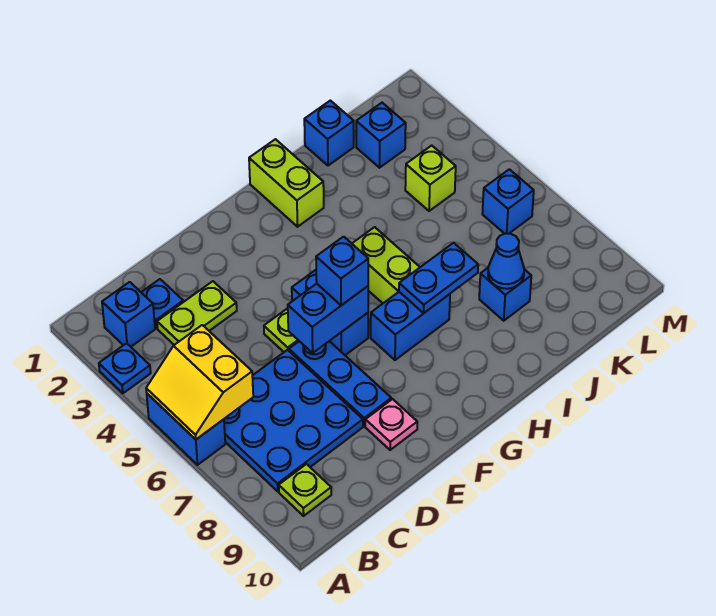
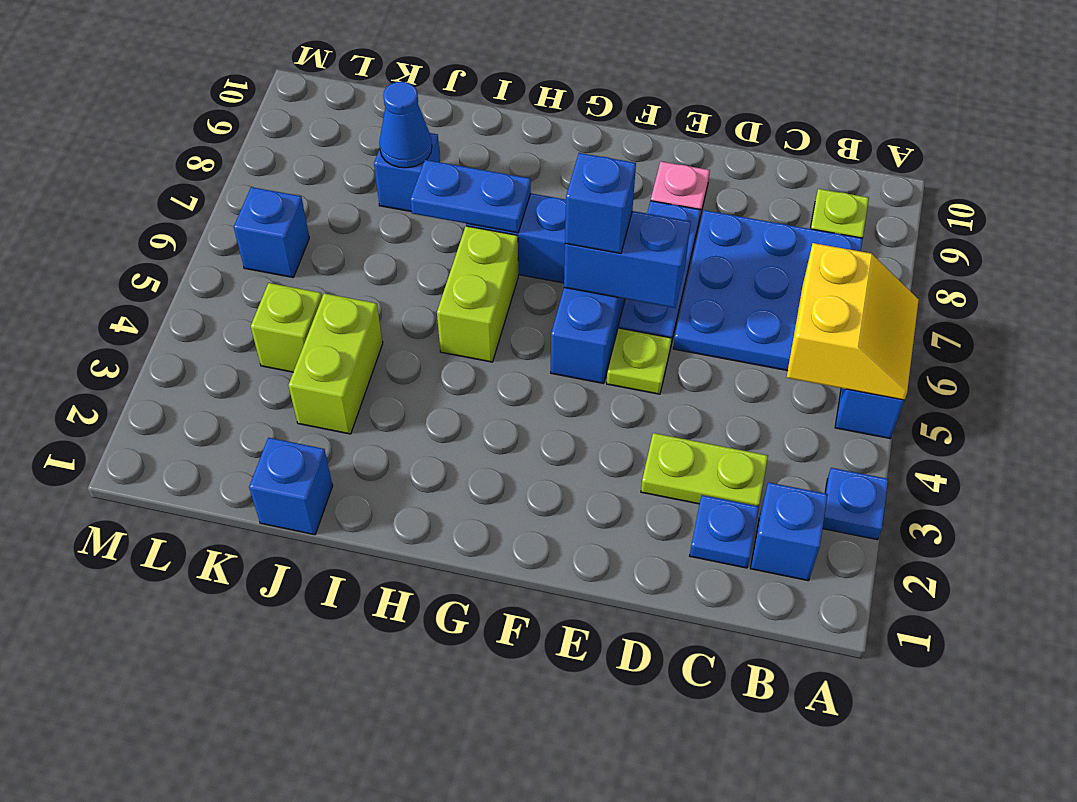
lime 1x2 brick [249,139,324,227] -> lime 1x2 brick moved to [288,293,383,434]
blue 1x1 brick [356,103,406,168] -> none

